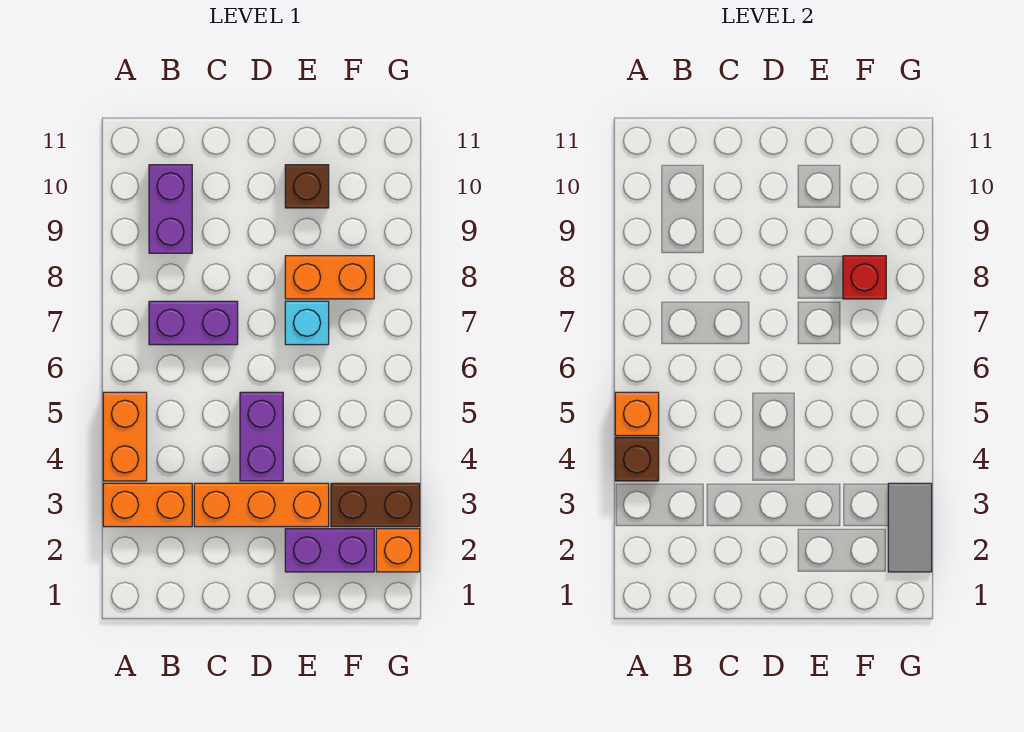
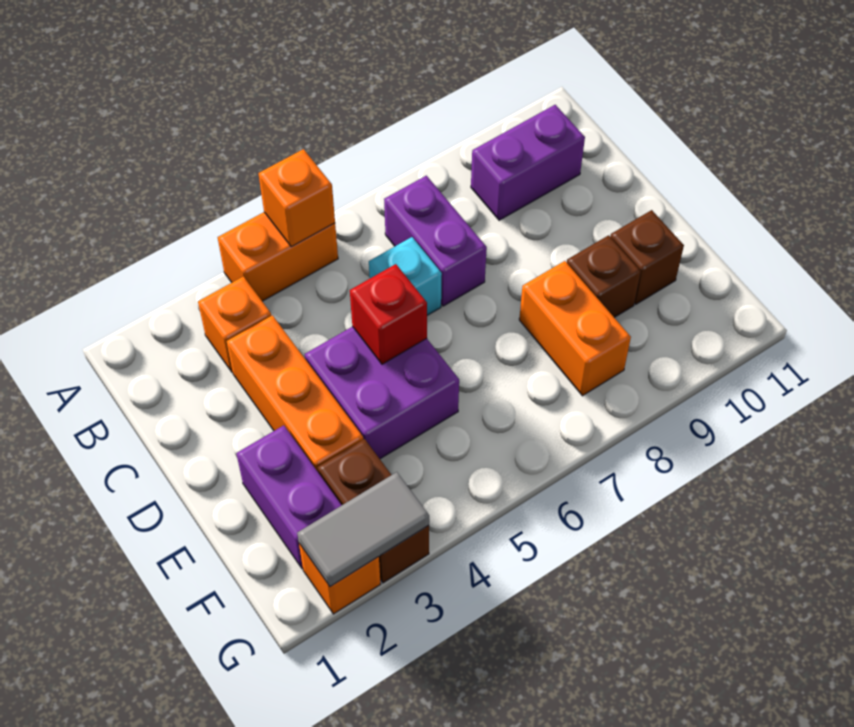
orange 1x2 brick [103,483,192,527] -> orange 1x1 brick [198,276,271,372]
brown 1x1 brick [615,438,659,481] -> brown 1x1 brick moved to [567,235,641,317]
purple 1x2 brick [240,392,283,481] -> purple 2x2 brick [305,326,459,459]
cyan 1x1 brick [285,301,329,345] -> cyan 1x1 brick moved to [369,237,442,315]
red 1x1 brick [843,256,886,299] -> red 1x1 brick moved to [350,264,427,364]

